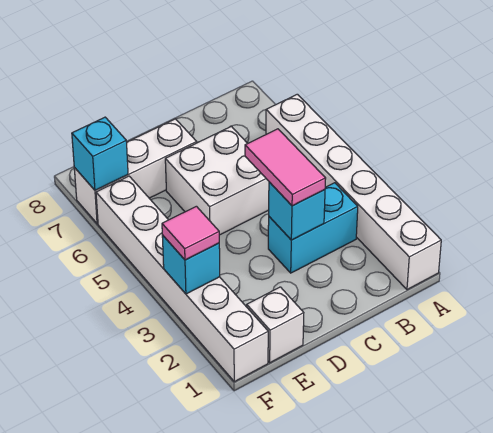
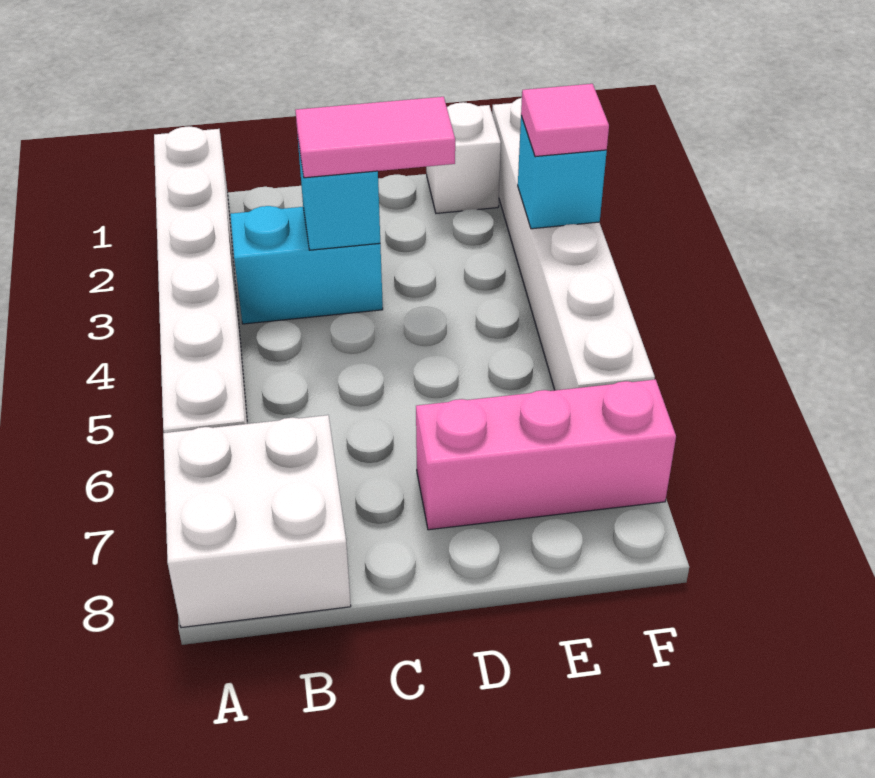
pink 1x2 tile [245,129,326,206] -> pink 1x2 tile turned to [295,97,455,178]
white 2x2 brick [165,126,269,235] -> white 2x2 brick moved to [163,415,351,628]
white 1x3 brick [74,119,197,224] -> pink 1x3 brick [416,379,676,530]
cyan 1x1 brick [72,117,128,190] -> none

